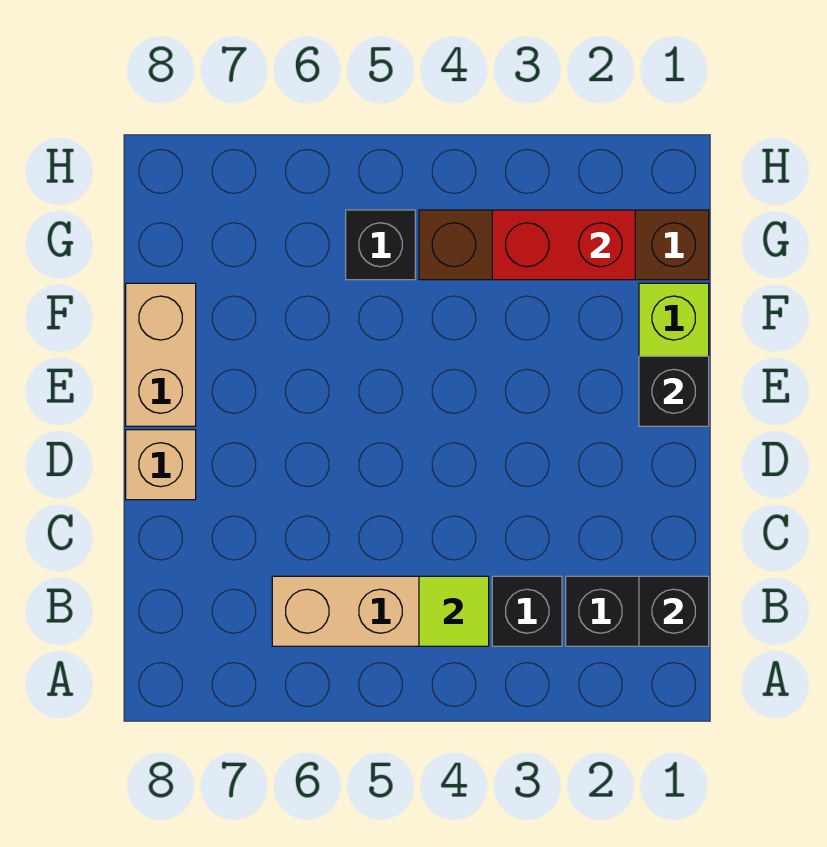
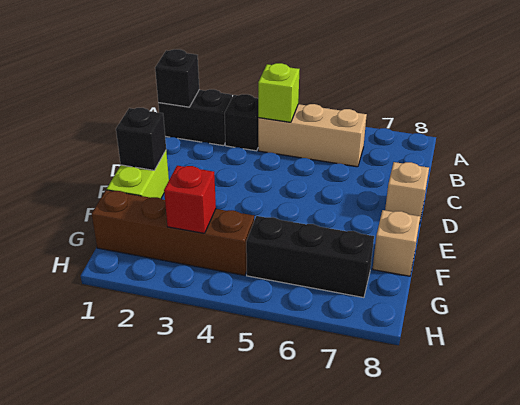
lime 1x1 tile [419,576,489,646] -> lime 1x1 brick [258,63,299,122]
tan 1x2 brick [126,283,196,426] -> tan 1x1 brick [373,210,420,276]
red 1x2 brick [492,210,635,280] -> red 1x1 brick [164,166,216,233]
black 1x1 brick [346,210,415,280] -> black 1x3 brick [246,216,374,298]

